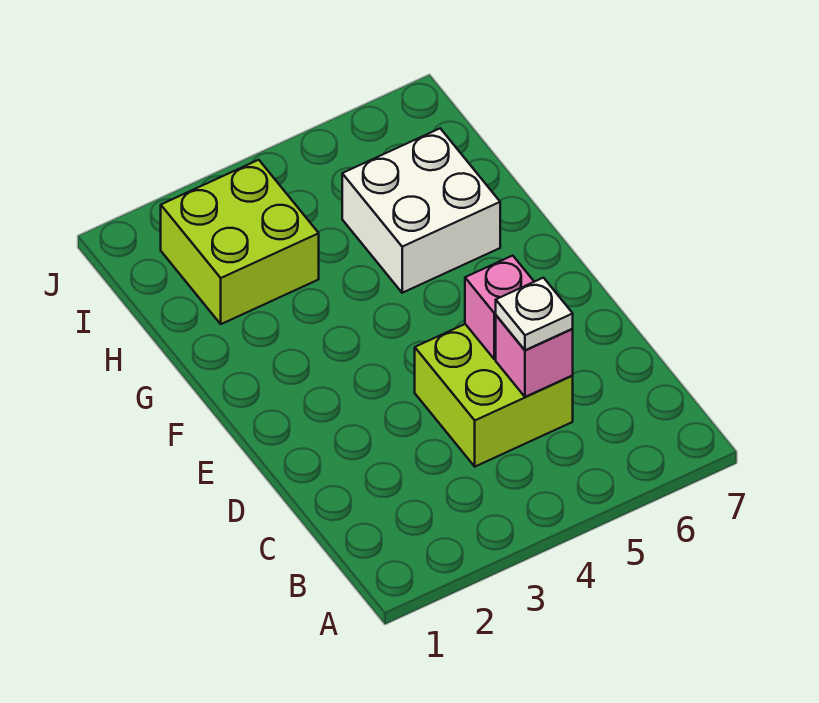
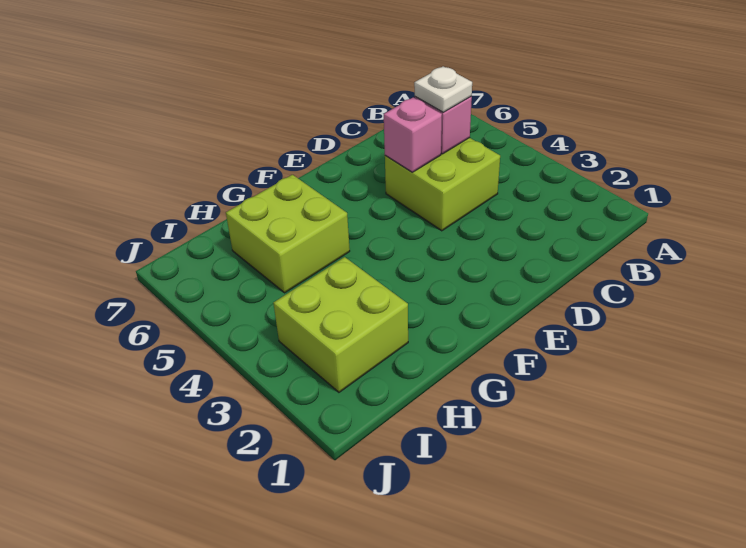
white 2x2 brick [342,129,500,293] -> lime 2x2 brick [226,175,350,293]

